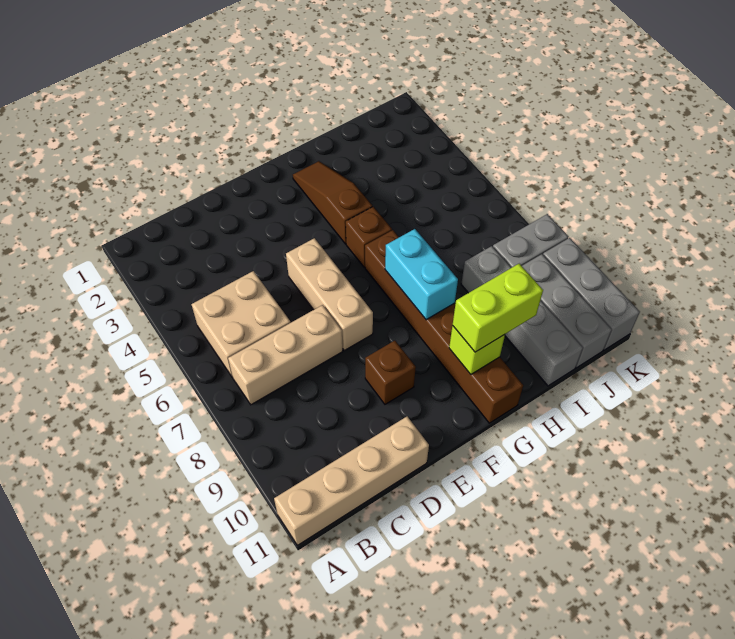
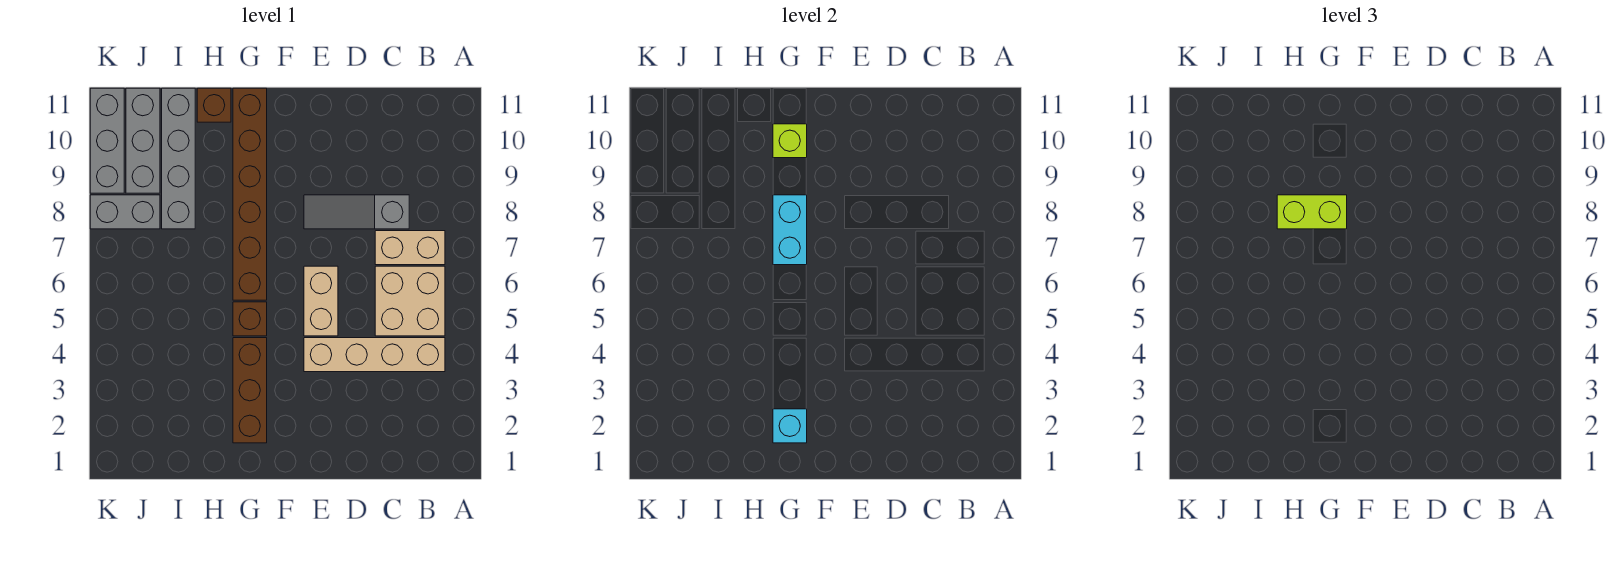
tan 1x4 brick [274,416,429,545] -> tan 1x4 brick moved to [304,338,445,372]
tan 1x3 brick [228,305,343,405] -> tan 1x2 brick [375,231,445,265]
none -> grey 1x3 slope [304,195,409,229]
tan 1x3 brick [286,238,373,350] -> tan 1x2 brick [304,266,338,336]
brown 1x1 brick [365,341,416,404] -> brown 1x1 brick moved to [197,88,231,122]
brown 1x3 slope [293,161,372,244] -> brown 1x3 brick [233,338,267,443]
none -> cyan 1x1 brick [773,409,807,443]
lime 1x2 brick [453,264,543,352] -> lime 1x2 brick moved to [1277,195,1347,229]

